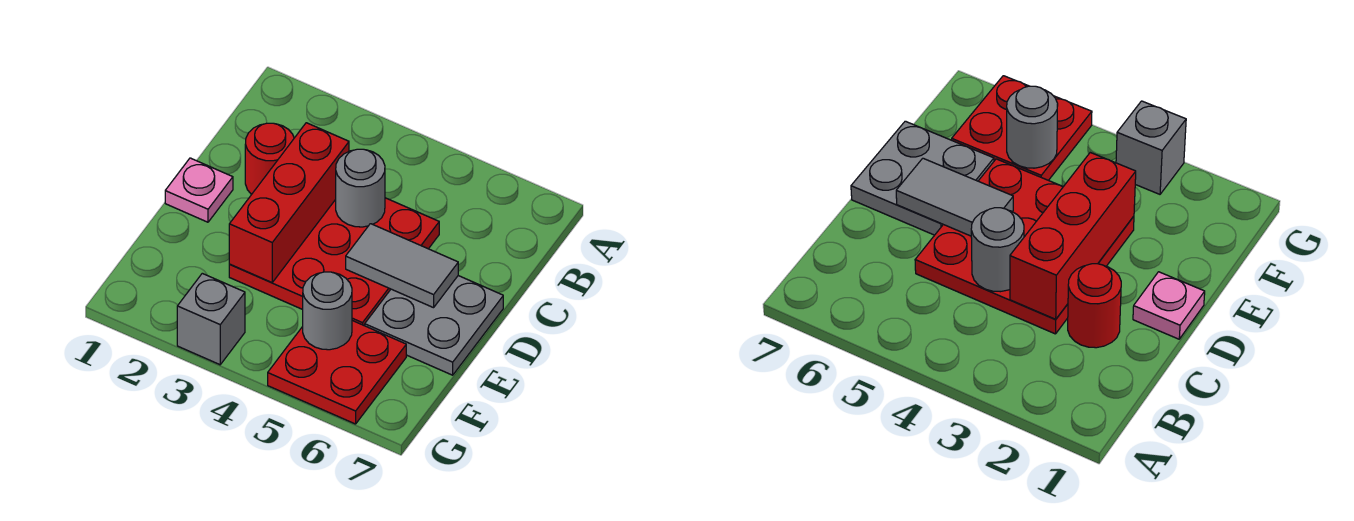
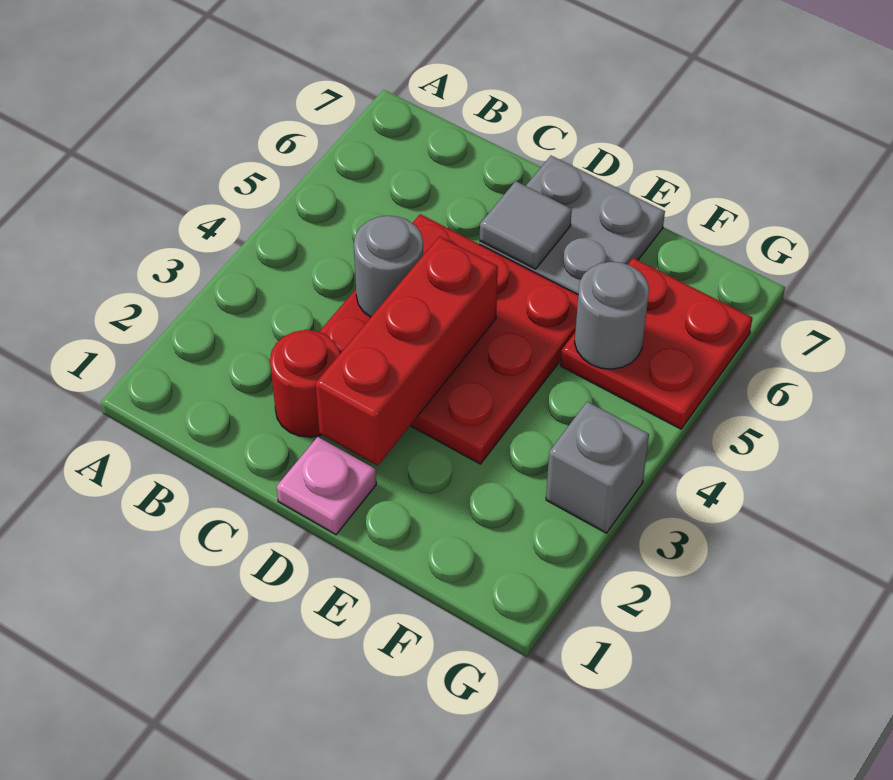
red 1x3 brick [229,123,349,282] -> red 1x3 brick turned to [315,236,498,466]
grey 1x2 tile [346,224,458,308] -> grey 1x1 tile [480,181,572,269]

